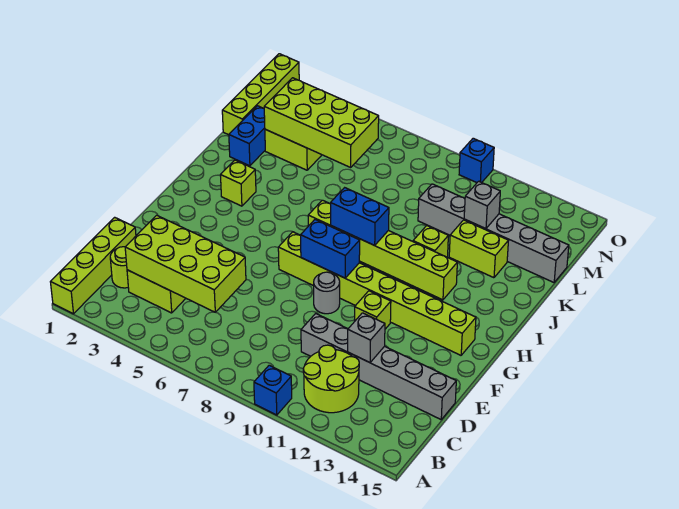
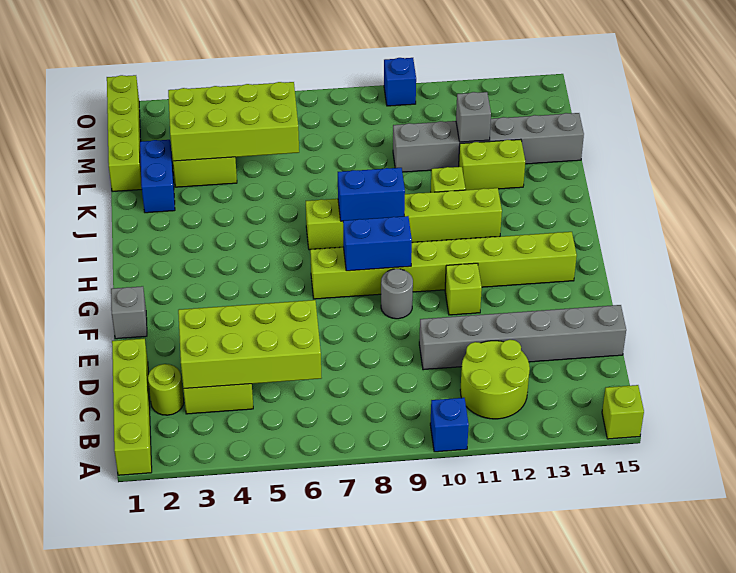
grey 1x1 brick [348,313,385,363] -> grey 1x1 brick moved to [111,286,147,339]
lime 1x1 brick [221,160,256,206] -> lime 1x1 brick moved to [602,385,644,439]

